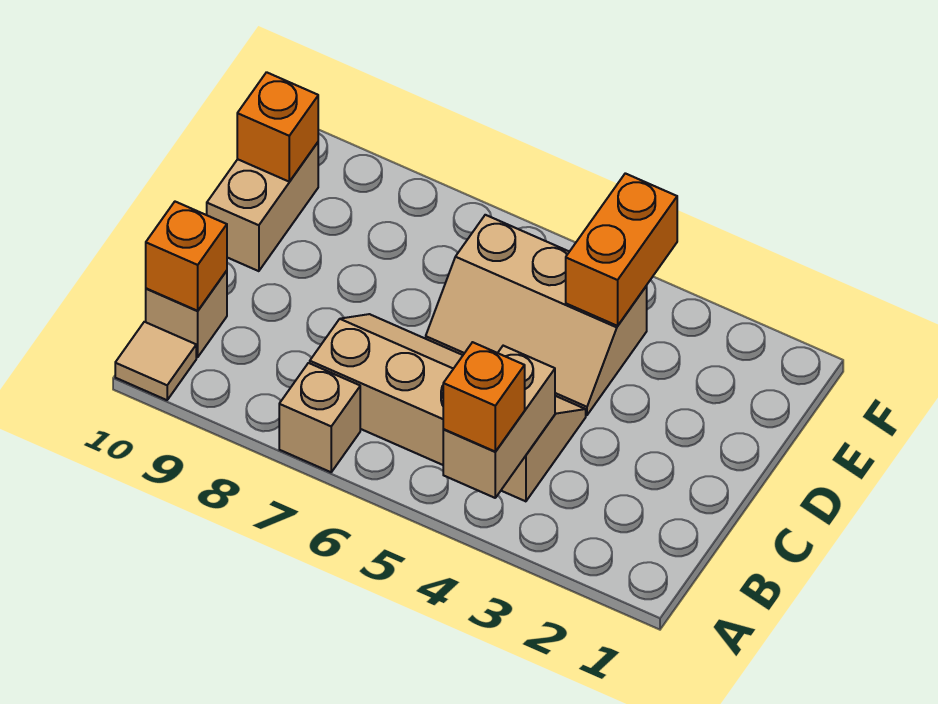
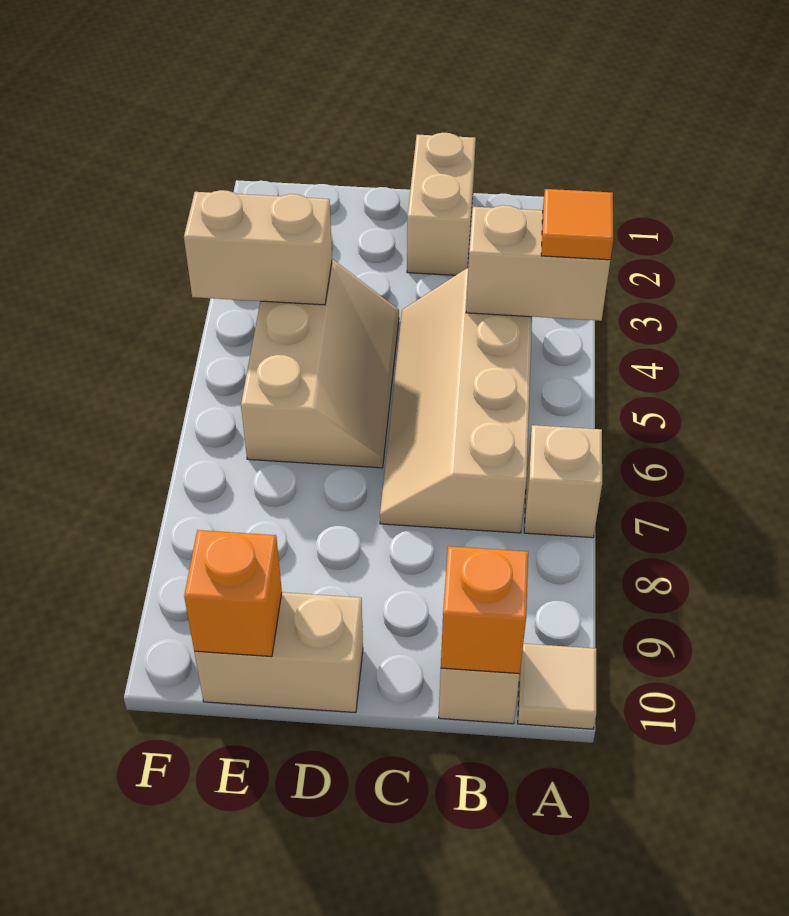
orange 1x1 brick [443,342,525,452] -> orange 1x1 tile [541,189,613,260]
none -> tan 1x2 brick [407,133,476,275]
orange 1x2 brick [566,173,677,326] -> tan 1x2 brick [184,190,332,305]

